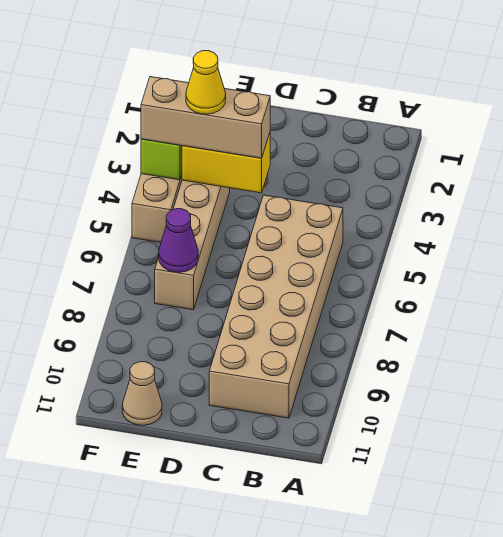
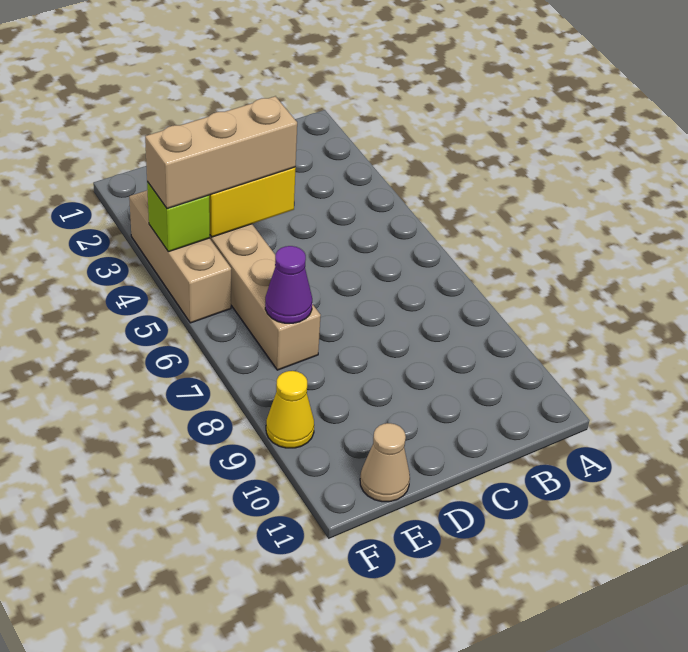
tan 2x6 brick [209,195,343,418] -> none
yellow 1x1 cone [186,51,226,114] -> yellow 1x1 cone moved to [266,371,314,448]

